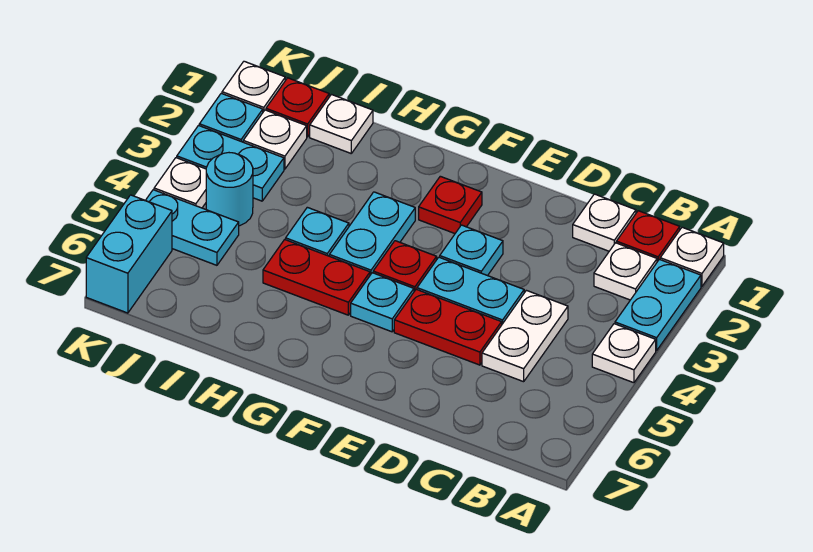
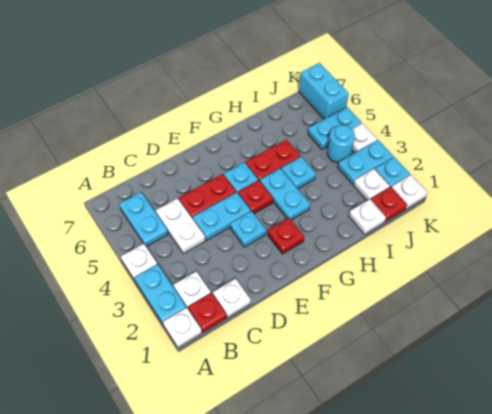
none -> cyan 1x2 plate [119,192,168,247]

